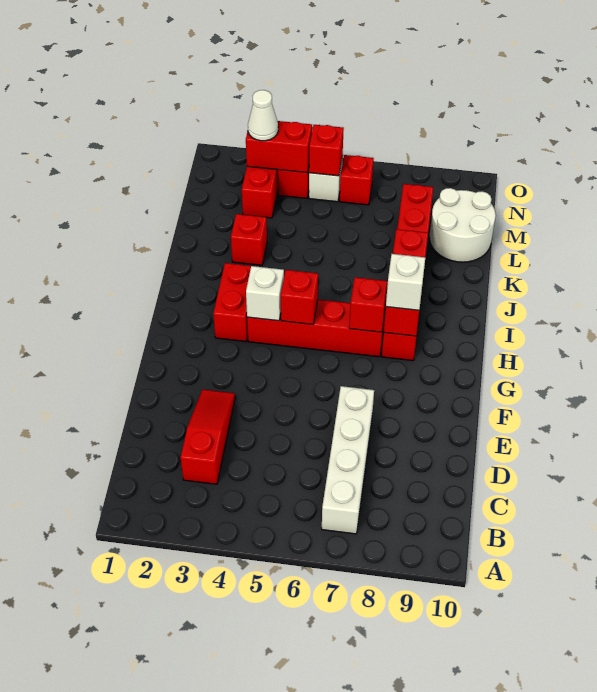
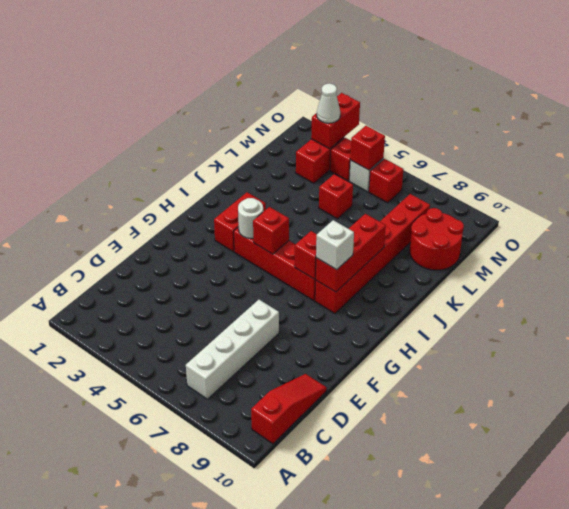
red 1x3 slope [181,390,235,484] -> red 1x3 slope moved to [251,374,327,444]
white 1x1 brick [246,266,284,321] -> white 1x1 round brick [238,198,263,238]
red 1x1 brick [231,214,267,265] -> red 1x1 brick moved to [319,174,353,219]
white 2x2 round brick [430,188,496,262] -> red 2x2 round brick [410,208,464,270]
red 1x2 brick [246,121,312,173] -> red 1x2 brick turned to [311,93,360,149]

